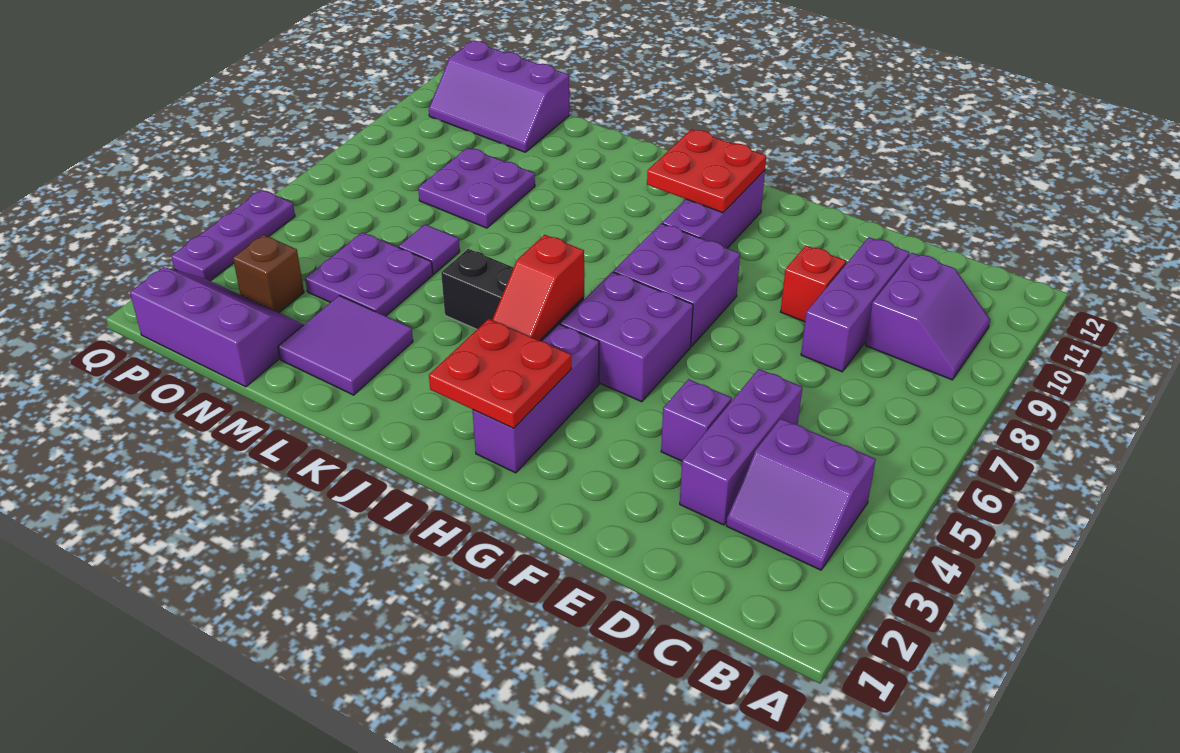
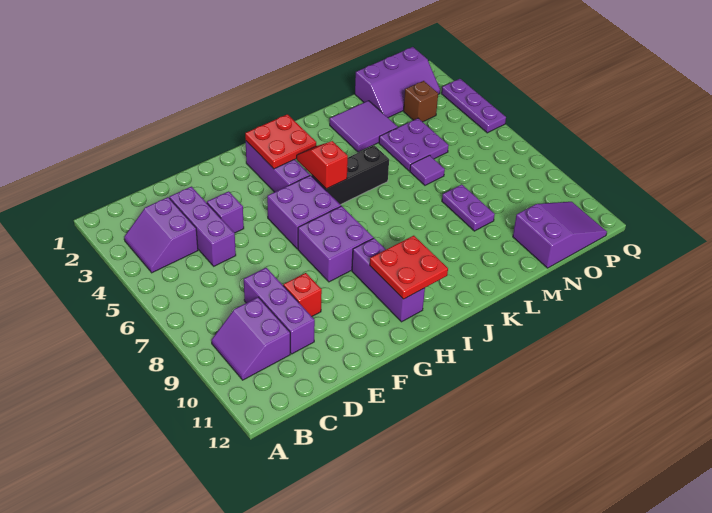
purple 2x2 slope [726,419,876,570] -> purple 2x2 slope turned to [124,197,198,273]
purple 2x2 plate [418,148,535,228] -> purple 1x2 plate [442,184,495,231]
purple 2x3 slope [429,41,569,152] -> purple 2x3 slope turned to [513,202,607,268]

